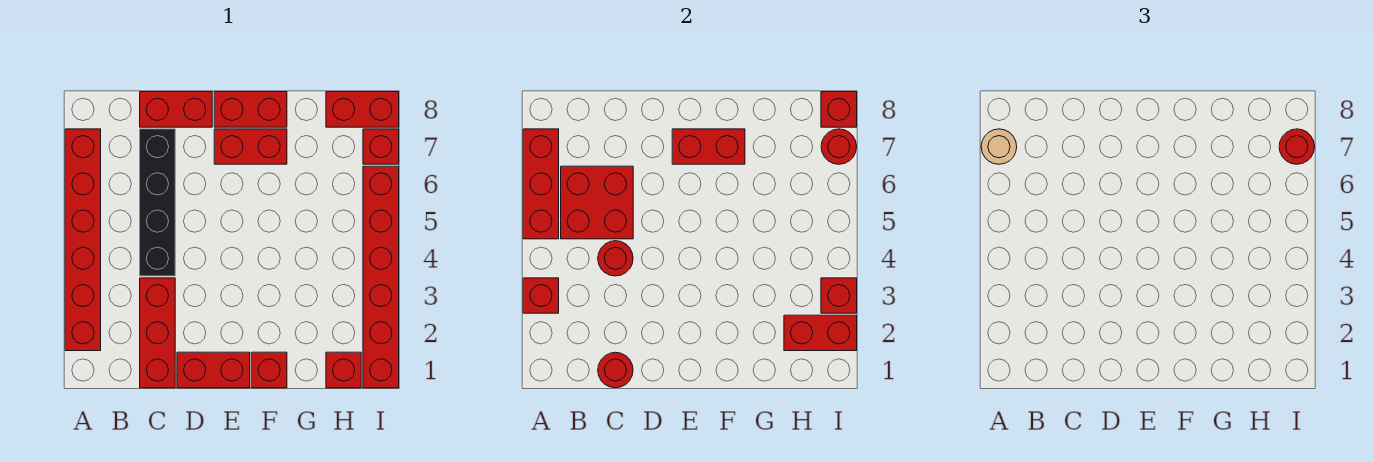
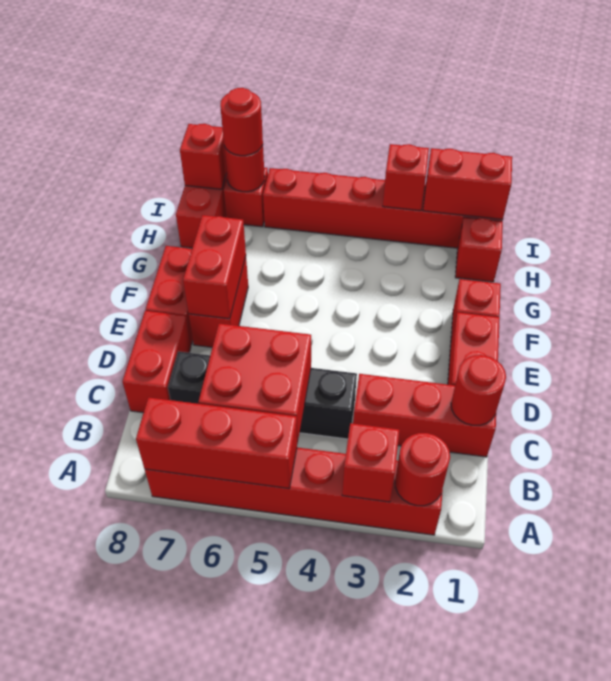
tan 1x1 round brick [981,129,1017,164] -> none
red 1x1 round brick [598,241,633,276] -> red 1x1 round brick moved to [395,433,450,506]
red 1x2 brick [784,315,857,351] -> red 1x2 brick turned to [423,148,512,220]

